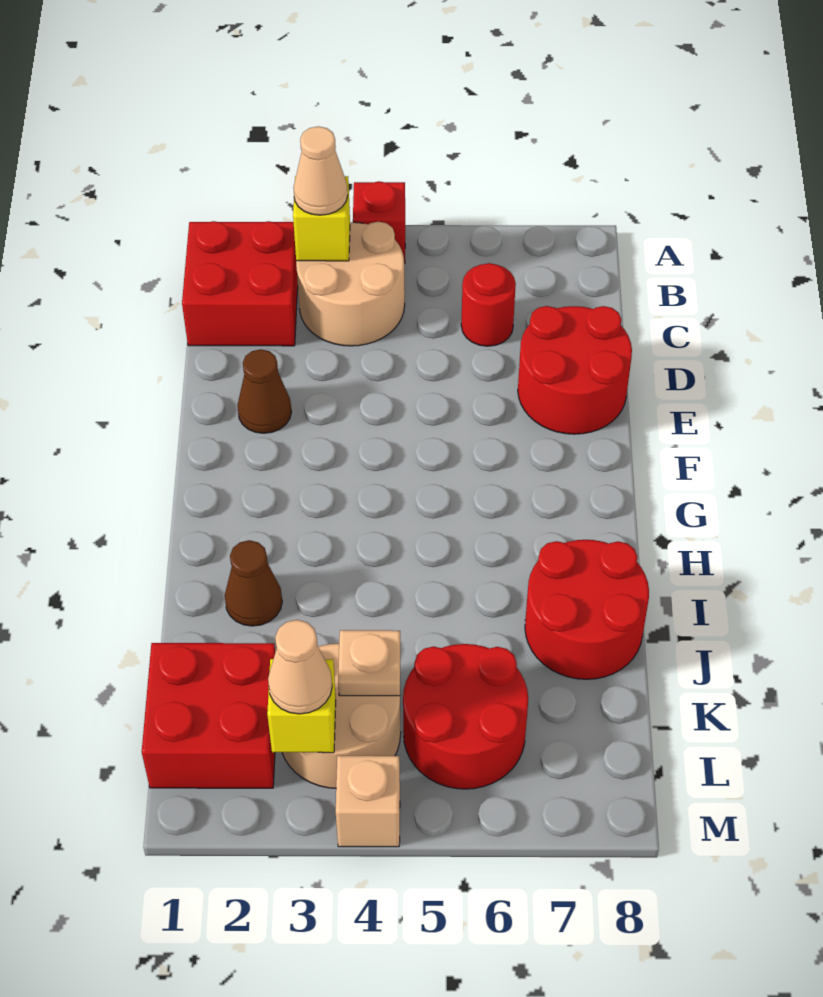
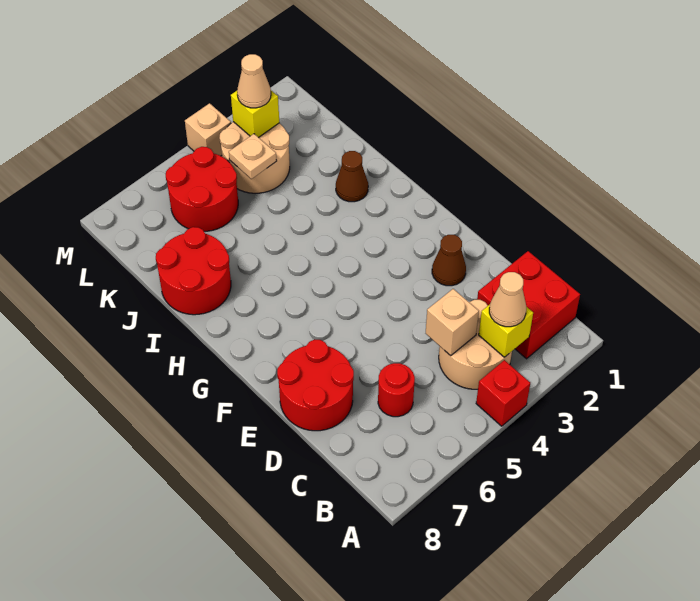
none -> tan 1x1 brick [426,289,479,356]
red 2x2 brick [142,643,275,788] -> none

